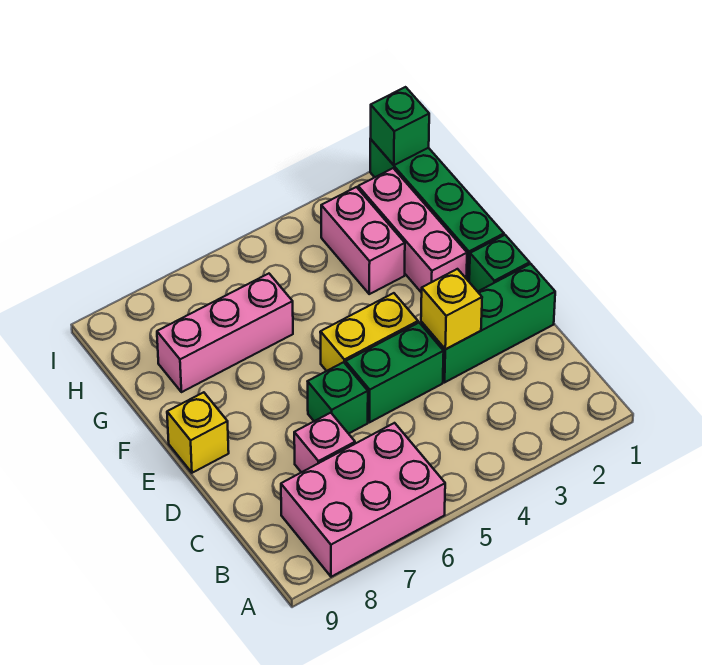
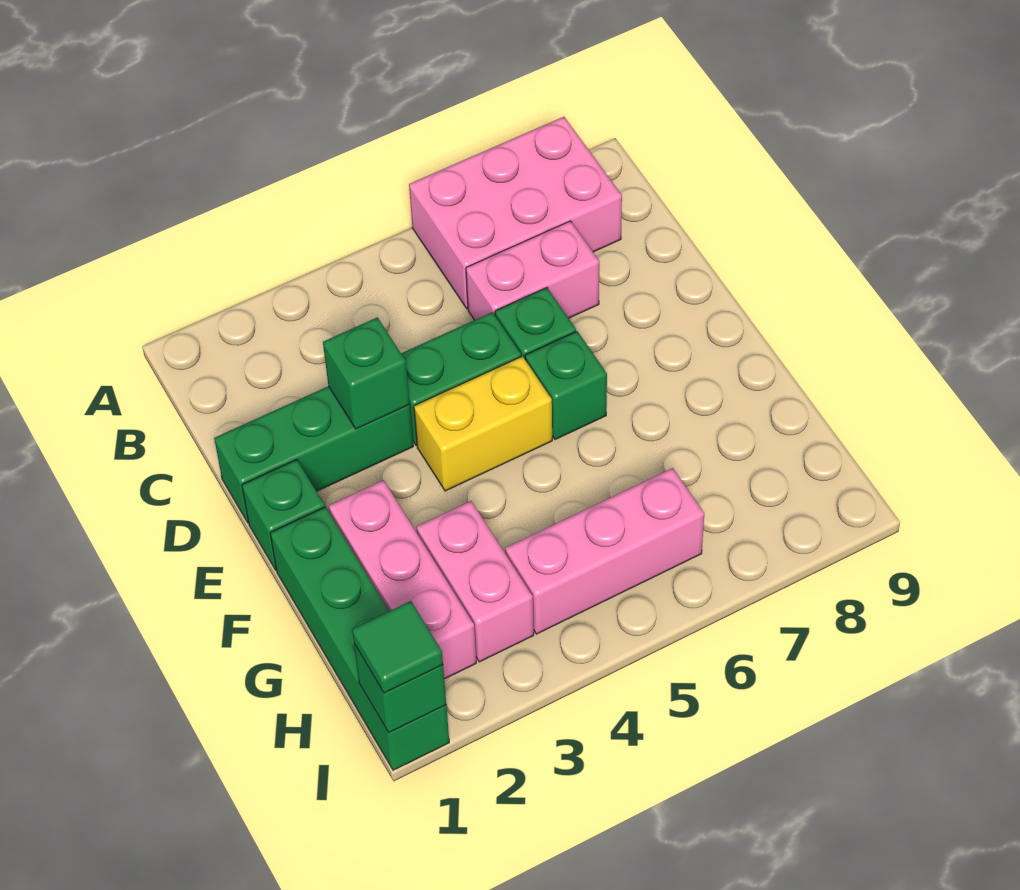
pink 1x1 brick [294,413,355,472] -> pink 1x2 brick [466,221,599,320]
yellow 1x1 brick [421,269,482,349] -> green 1x1 brick [323,317,410,429]
none -> green 1x1 brick [525,331,607,440]
yellow 1x1 brick [167,392,229,473] -> none
pink 1x3 brick [157,274,293,392] -> pink 1x3 brick moved to [505,468,704,634]
none -> green 1x1 tile [352,601,443,693]

